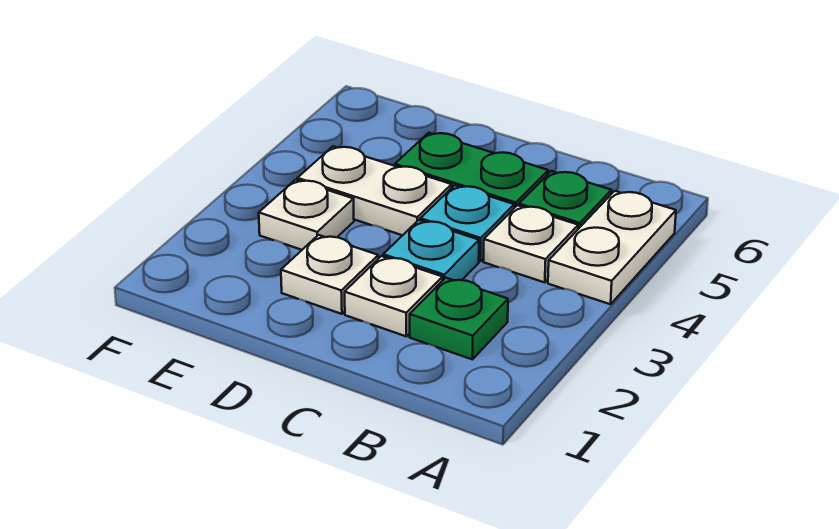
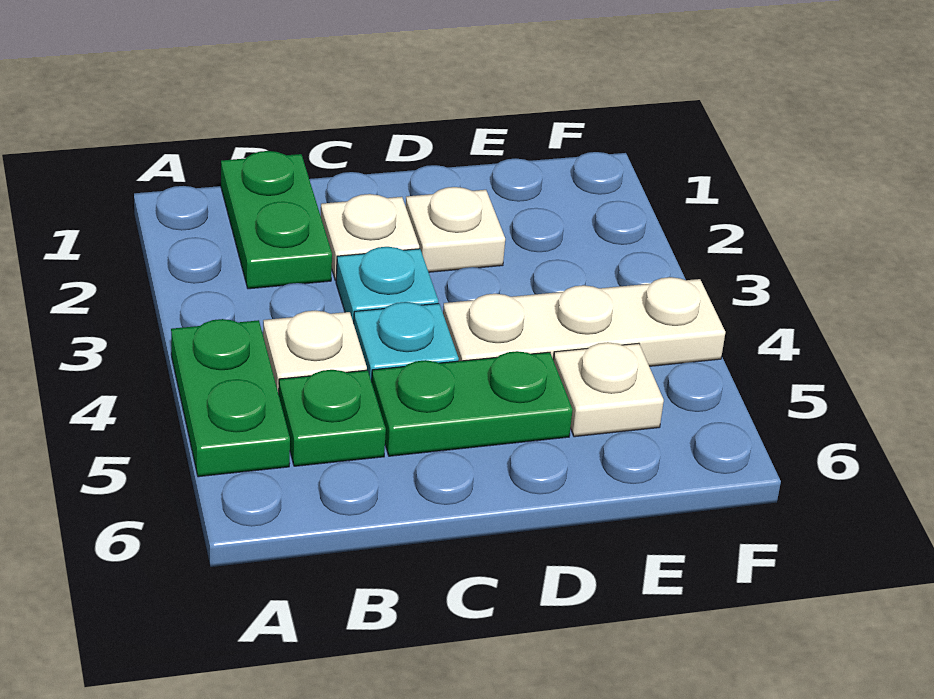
white 1x2 plate [548,191,676,304] -> green 1x2 plate [171,319,290,477]
green 1x1 plate [410,278,508,360] -> green 1x2 plate [221,151,332,289]
white 1x2 plate [297,146,452,235] -> white 1x3 plate [443,277,725,366]
white 1x1 plate [259,180,354,250] -> white 1x1 plate moved to [553,342,664,437]

